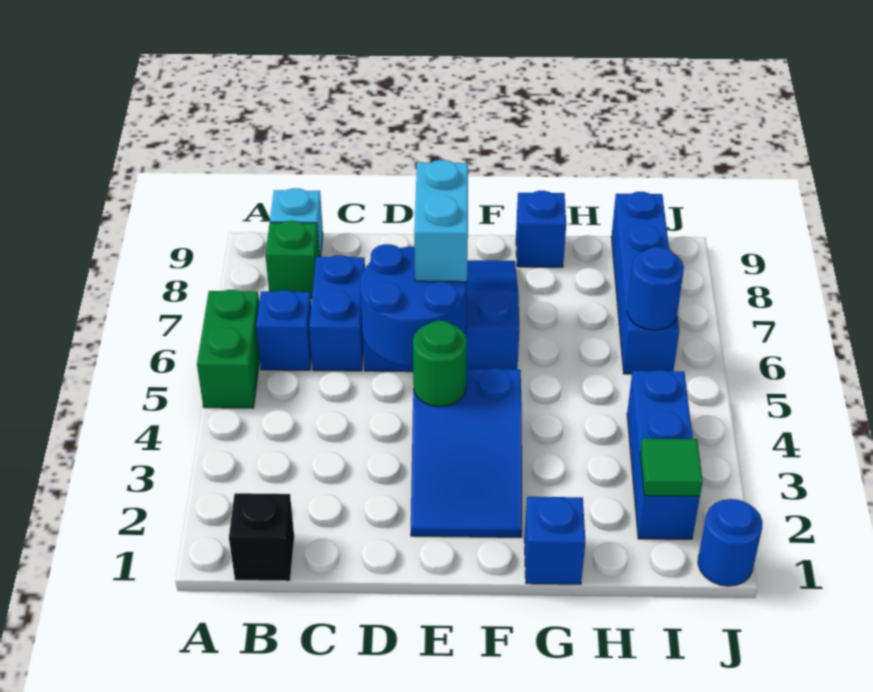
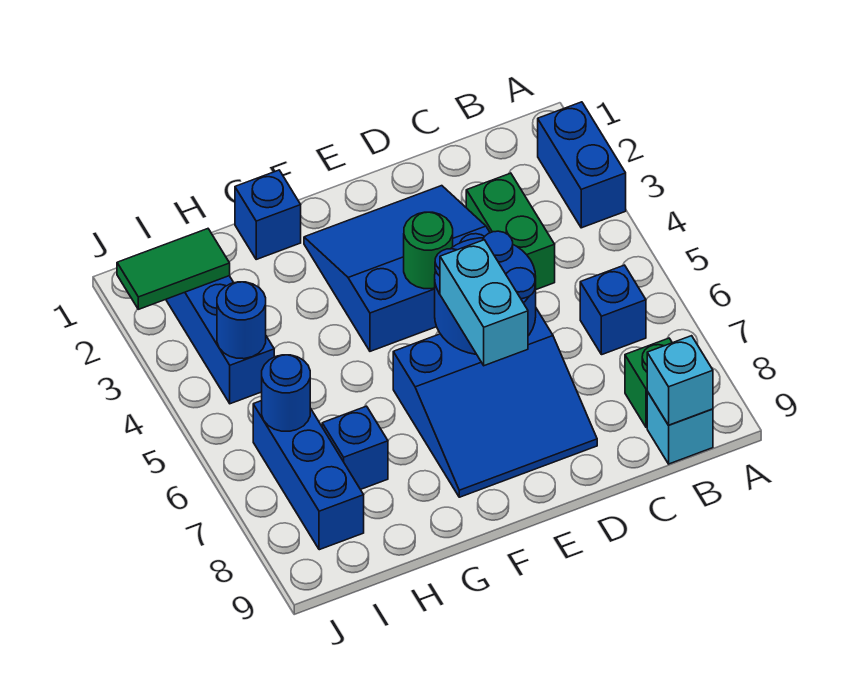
green 1x2 brick [197,290,260,408] -> green 1x2 brick moved to [466,173,555,289]
black 1x1 brick [229,493,294,581] -> none
none -> cyan 1x1 brick [647,336,713,425]
blue 1x2 brick [309,255,365,371] -> blue 1x2 brick moved to [538,102,626,228]
blue 2x3 slope [411,368,522,537] -> blue 3x3 slope [304,186,490,351]
blue 1x1 brick [516,191,566,267] -> blue 1x1 brick moved to [322,406,388,489]
green 1x1 tile [640,438,703,496] -> green 1x2 tile [117,229,230,309]
blue 1x4 brick [611,192,679,374] -> blue 1x3 brick [253,401,364,550]
blue 1x1 round brick [698,499,762,586] -> blue 1x1 round brick moved to [217,282,266,359]

